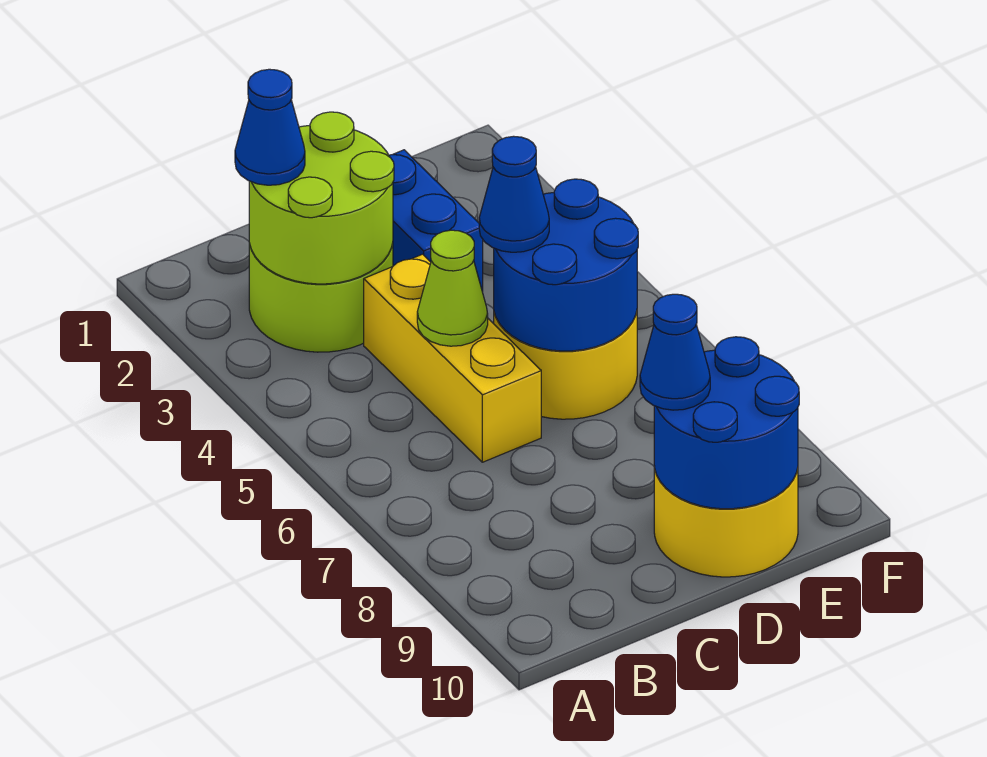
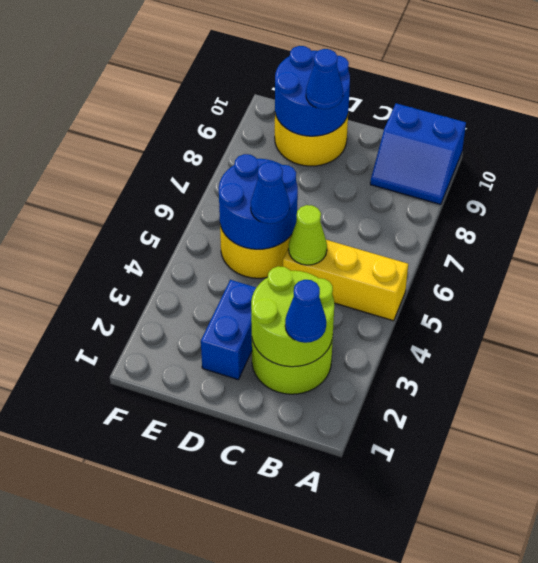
none -> blue 2x2 slope [370,103,466,205]
yellow 1x3 brick [364,254,541,462] -> yellow 1x3 brick turned to [283,240,408,321]

